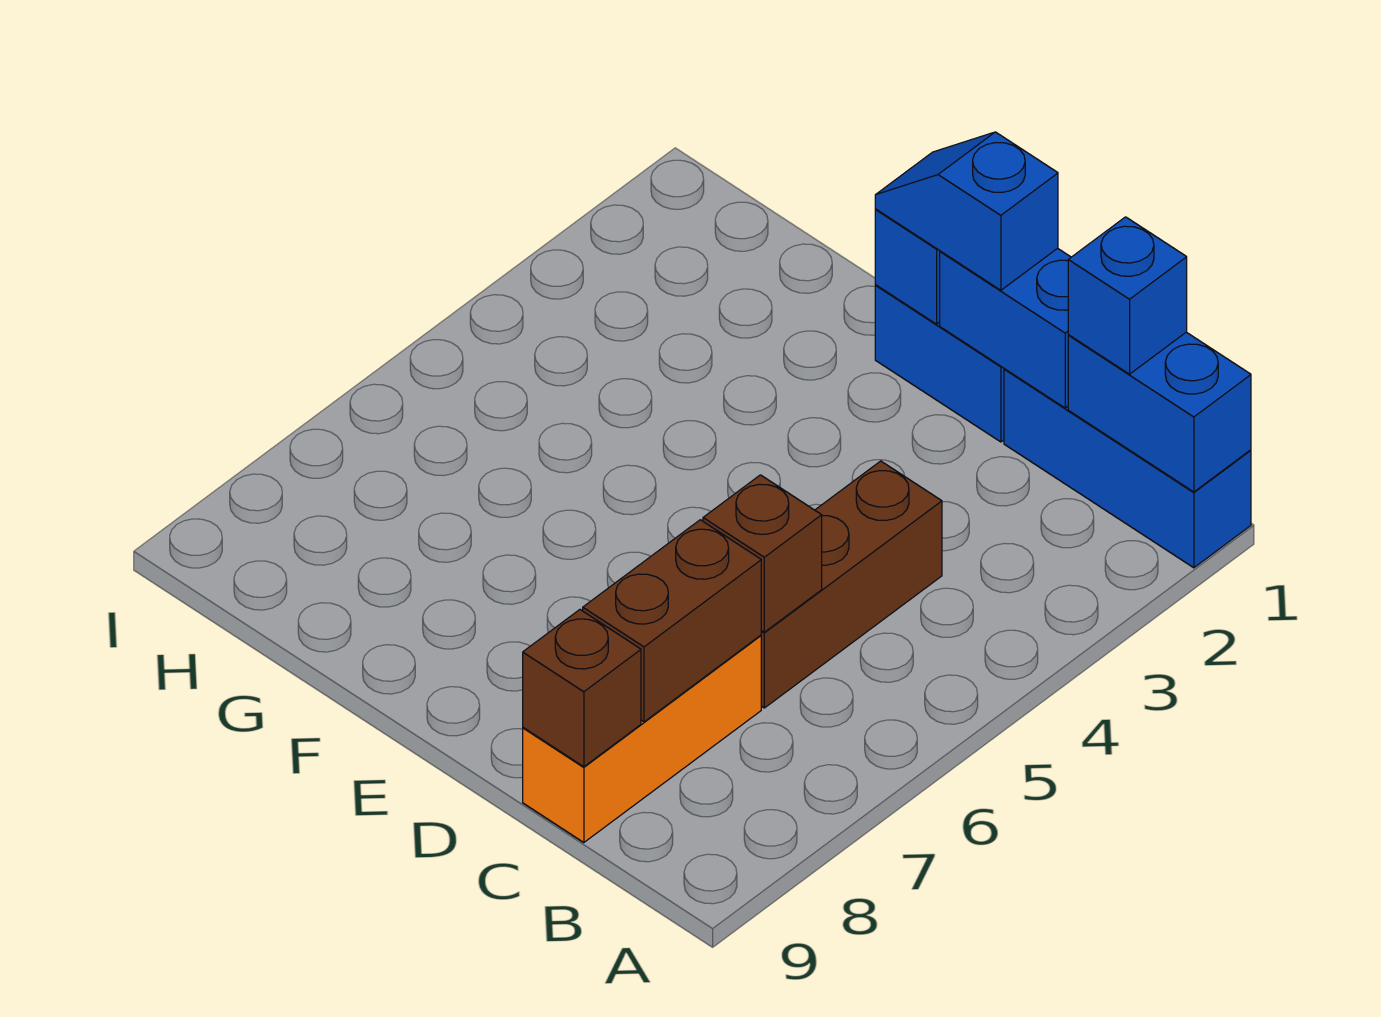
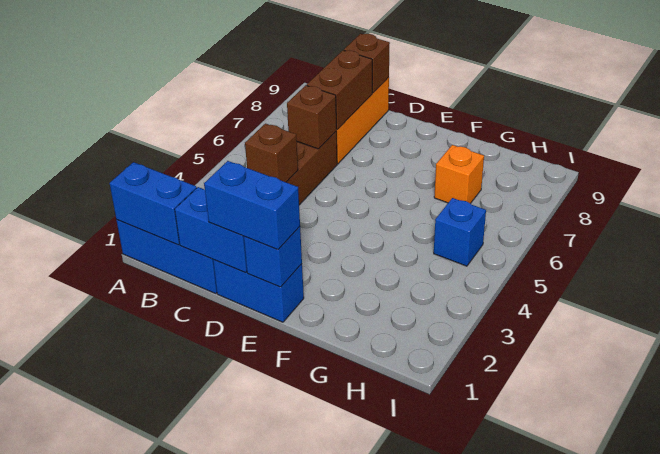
blue 1x1 brick [1068,217,1187,374] -> blue 1x1 brick moved to [434,198,486,266]
none -> brown 1x1 brick [245,124,298,182]
blue 1x2 slope [875,132,1058,290] -> blue 1x2 brick [204,161,300,250]
none -> orange 1x1 brick [434,145,484,203]

